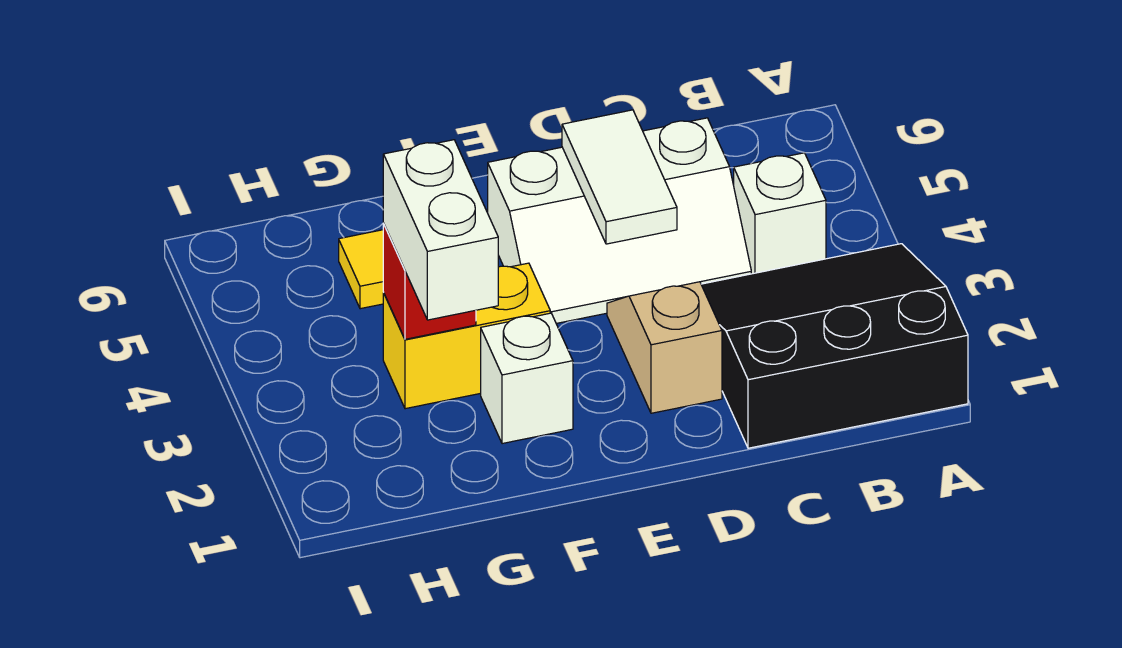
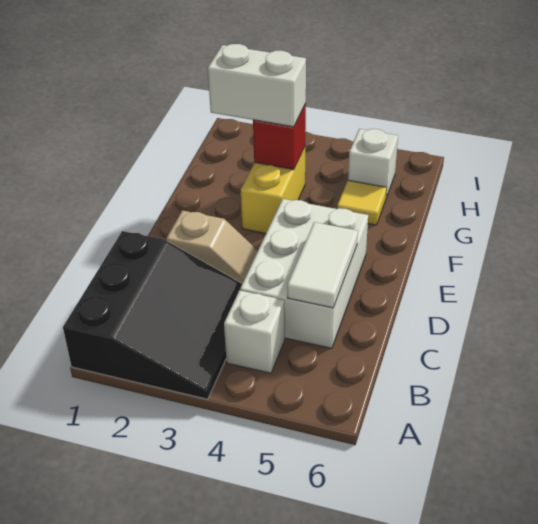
white 2x3 slope [488,118,751,323] -> white 2x3 brick [240,199,368,348]
white 1x2 tile [562,110,677,244] -> white 1x2 tile turned to [287,222,358,308]
white 1x1 brick [481,313,573,444] -> white 1x1 brick moved to [348,129,398,198]

